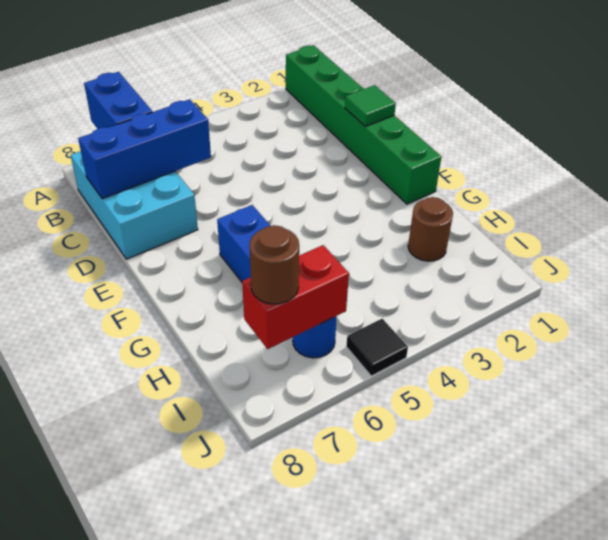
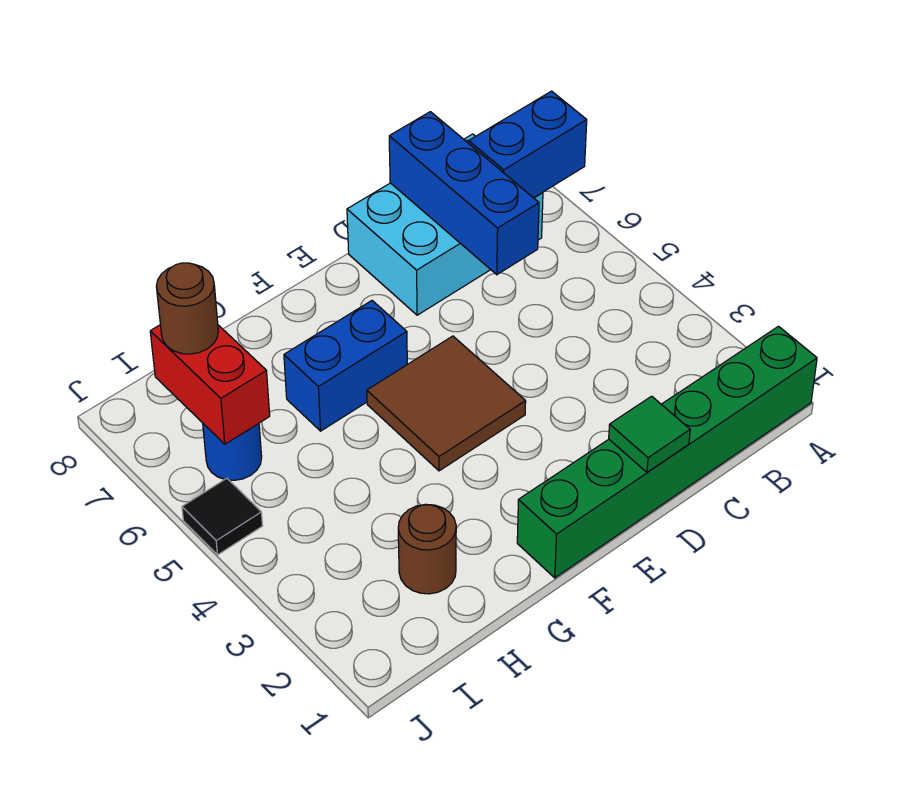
none -> brown 2x2 tile [367,336,526,471]

